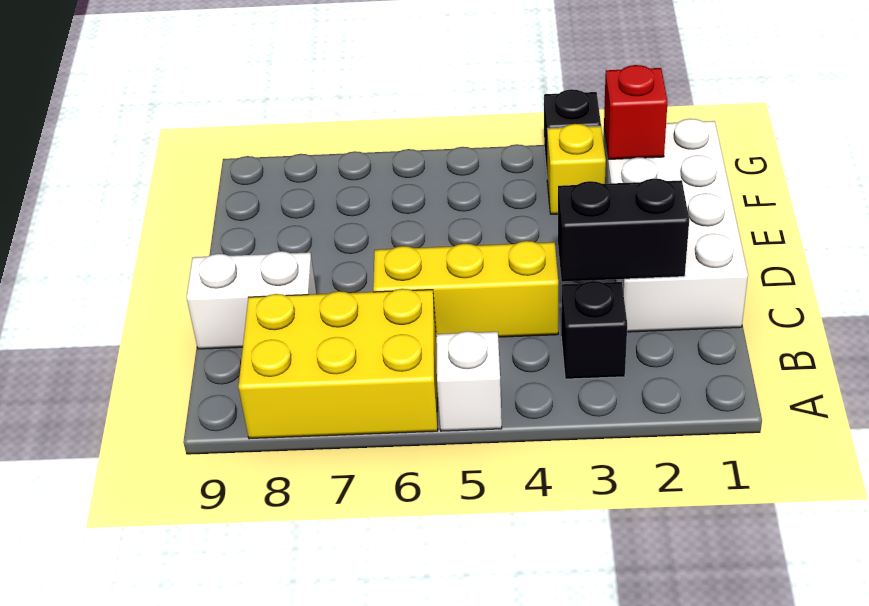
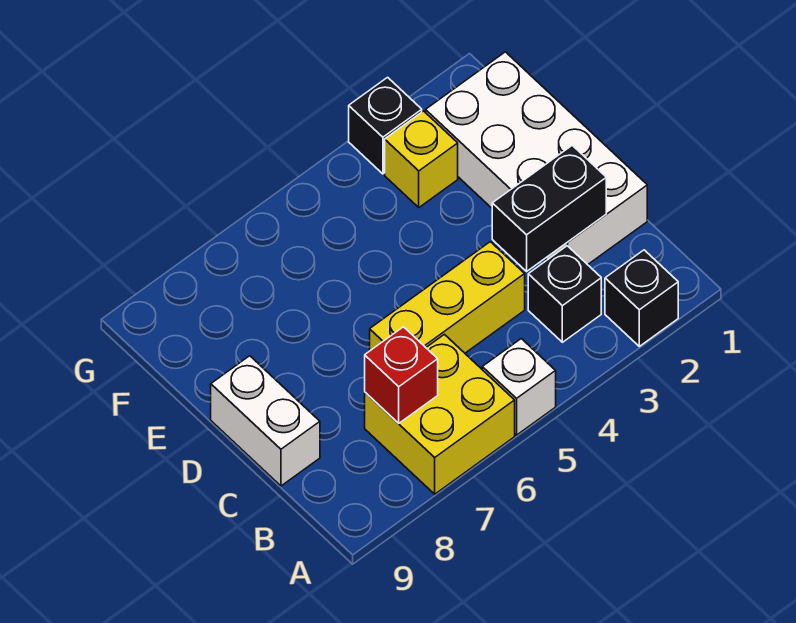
none -> black 1x1 brick [605,250,678,346]
yellow 2x3 brick [238,289,438,439] -> yellow 2x2 brick [365,334,515,494]
white 1x2 brick [186,251,317,349] -> white 1x2 brick turned to [211,356,320,486]
red 1x1 brick [604,65,667,159] -> red 1x1 brick moved to [365,327,438,423]

